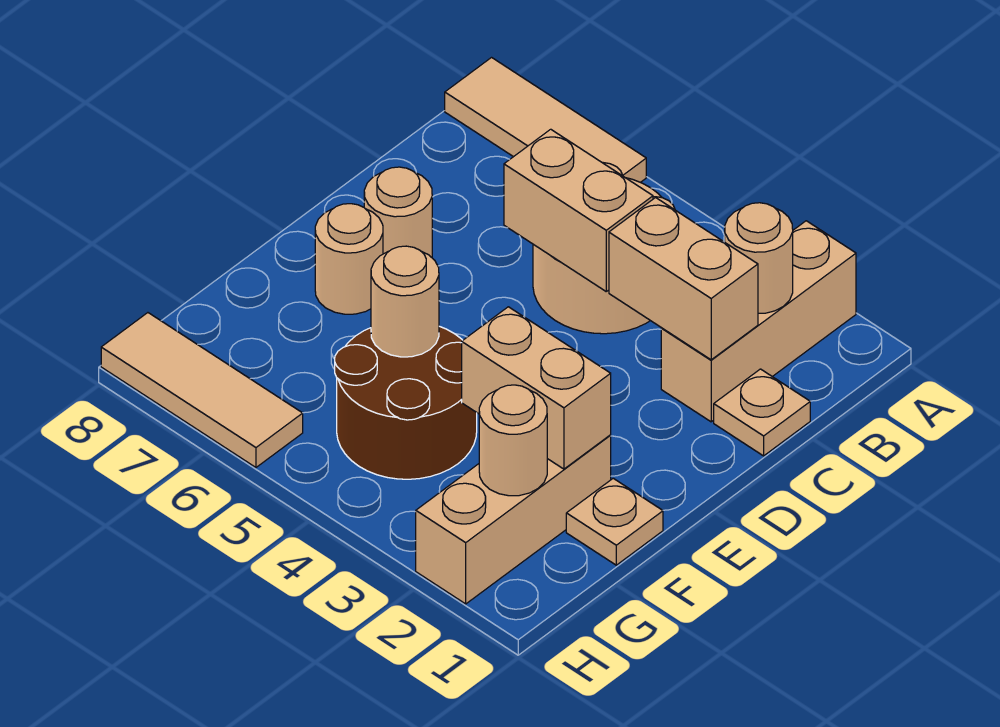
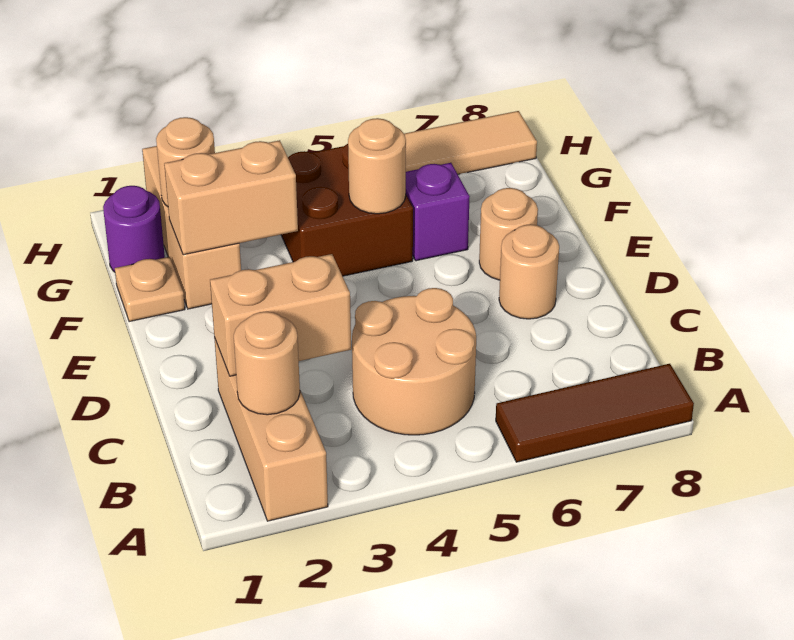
tan 1x3 tile [445,58,646,182] -> brown 1x3 tile [496,364,694,462]
tan 1x1 plate [714,369,810,456] -> none
tan 1x2 brick [504,129,653,291] -> none
brown 2x2 round brick [335,326,477,479] -> brown 2x2 brick [281,144,413,276]
none -> purple 1x1 brick [406,163,470,261]
none -> purple 1x1 round brick [103,186,165,272]

